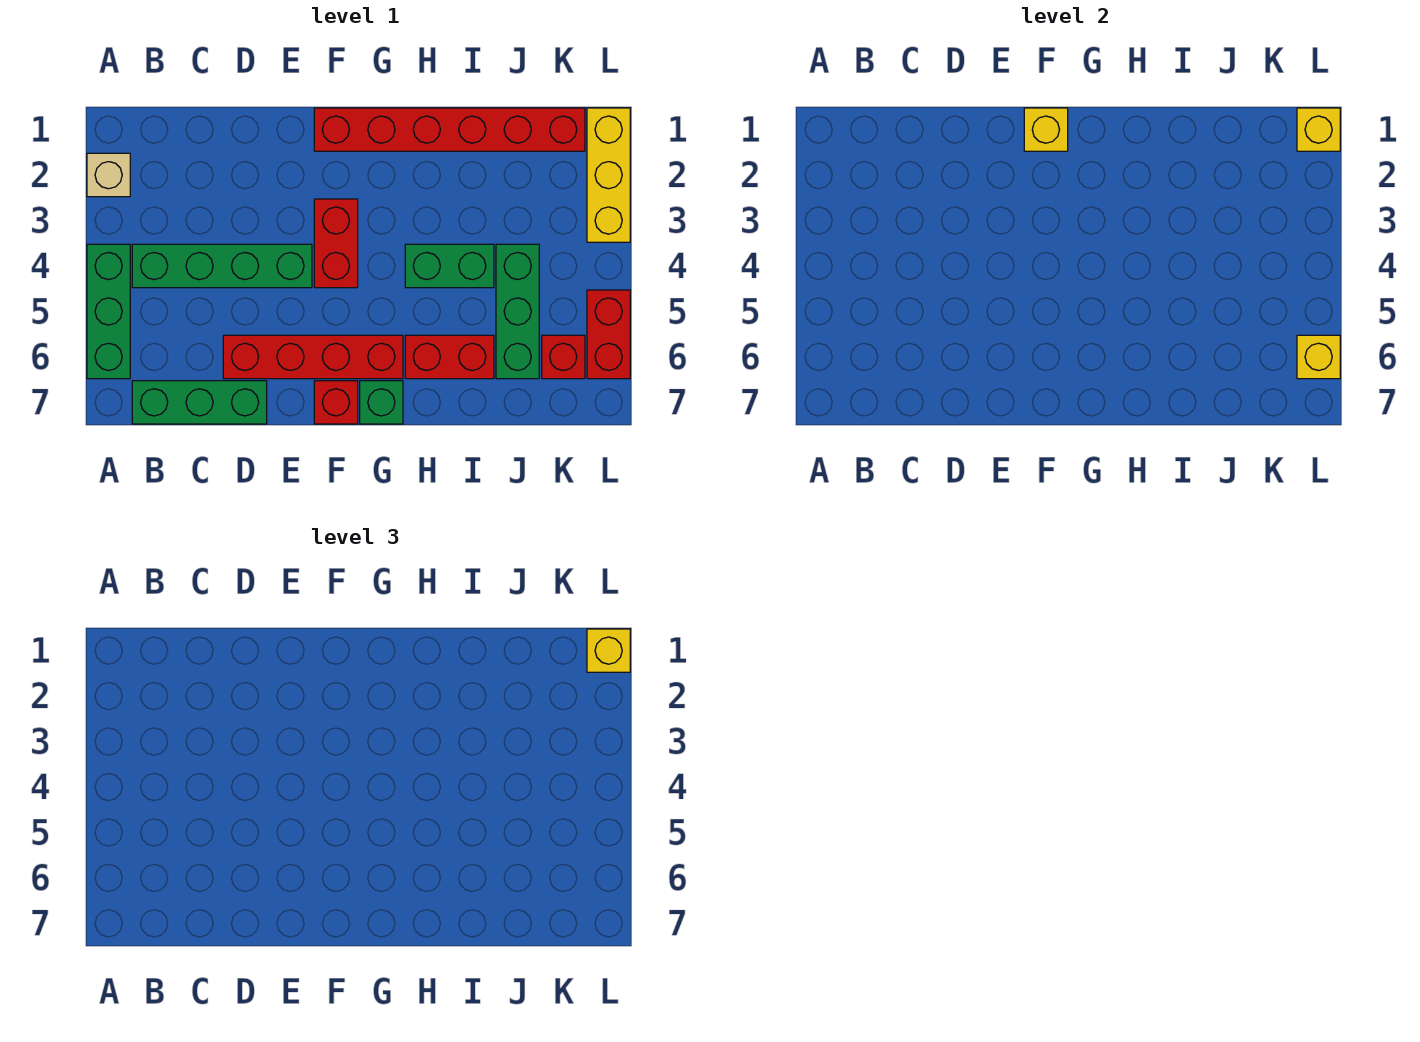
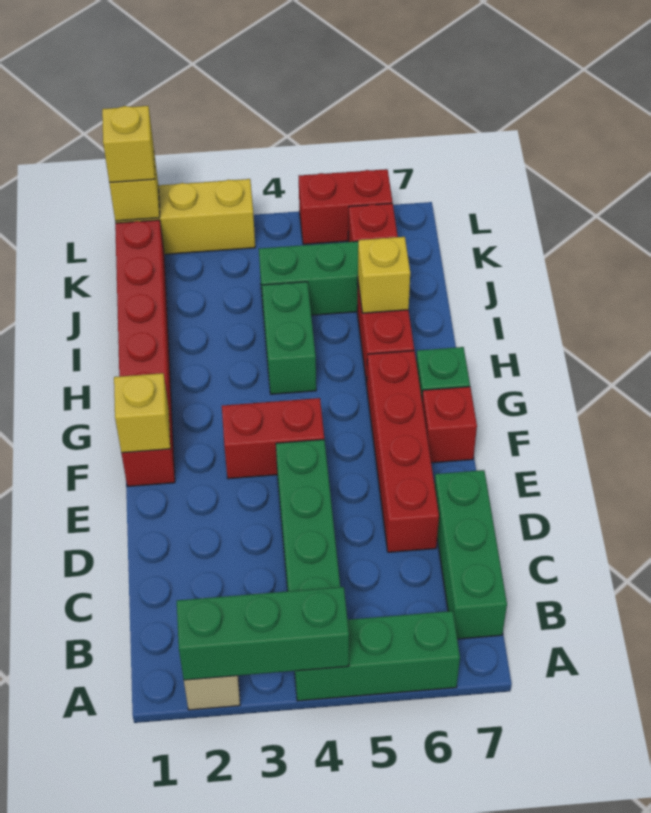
none -> green 1x3 brick [177,587,349,680]
yellow 1x1 brick [1297,335,1340,379] -> yellow 1x1 brick moved to [358,237,410,313]

